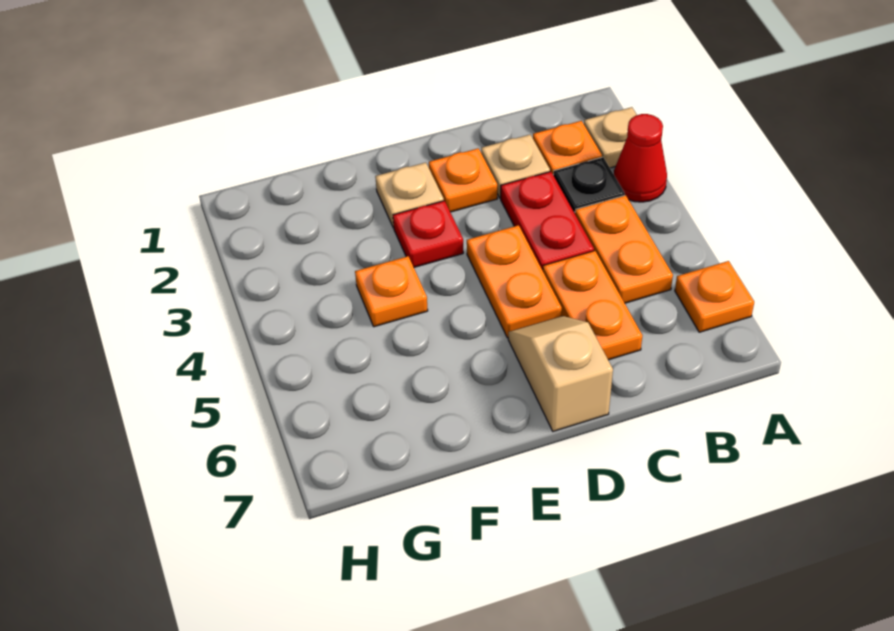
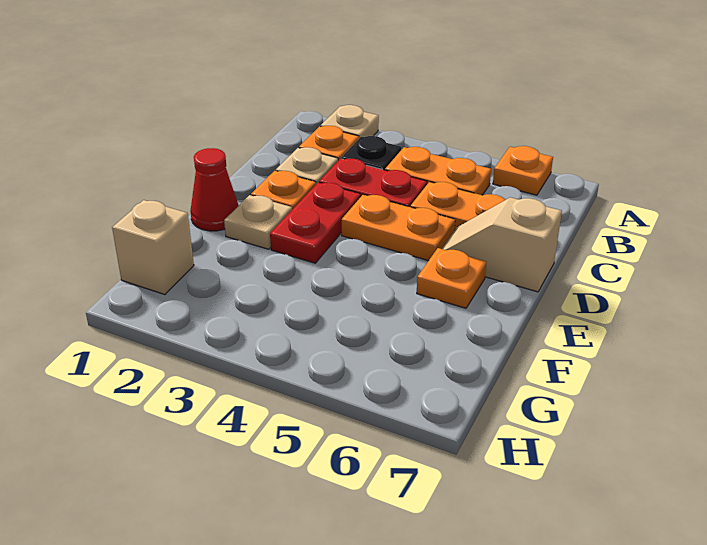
red 1x1 cone [614,114,667,202] -> red 1x1 cone moved to [190,148,239,231]
red 1x1 plate [393,201,463,267] -> red 1x2 plate [270,182,361,263]
orange 1x1 plate [355,256,428,327] -> orange 1x1 plate moved to [417,248,487,308]
none -> tan 1x1 brick [112,200,194,295]

